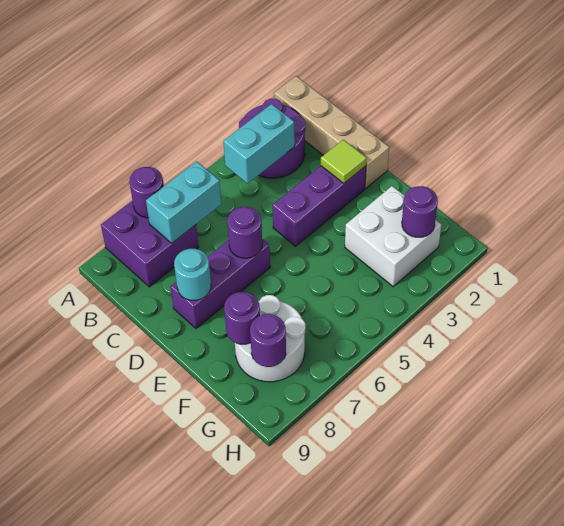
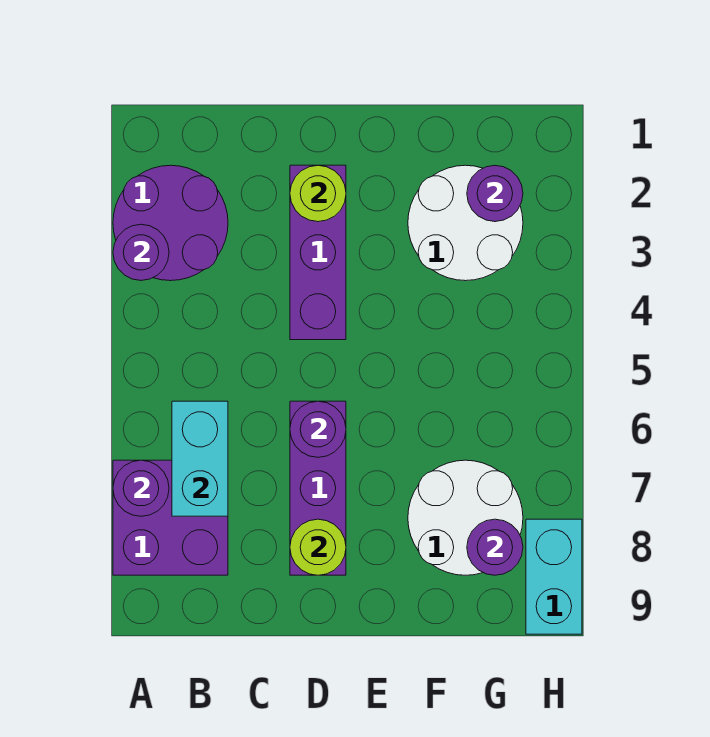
tan 1x4 brick [274,76,389,188] -> none
cyan 1x2 brick [223,104,295,184] -> cyan 1x2 brick moved to [526,519,582,634]
lime 1x1 tile [321,140,367,183] -> lime 1x1 round brick [290,165,346,222]
cyan 1x1 round brick [174,249,211,300] -> lime 1x1 round brick [290,519,346,575]
white 2x2 brick [345,186,442,287] -> white 2x2 round brick [408,165,523,281]
purple 1x1 round brick [224,292,260,344] -> purple 1x1 round brick moved to [113,224,169,280]

